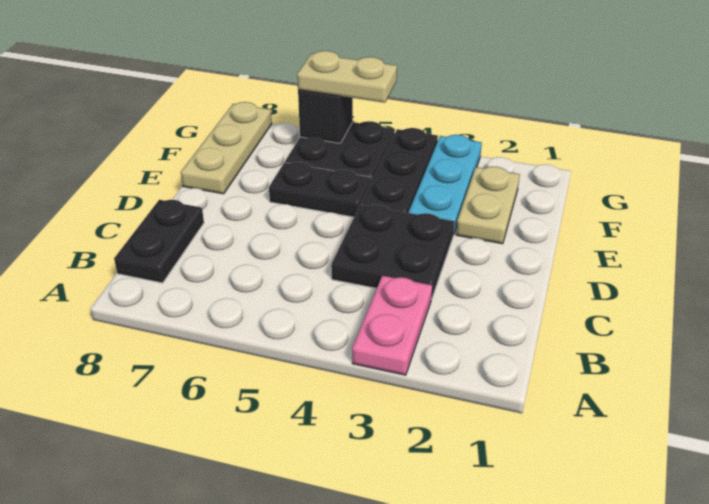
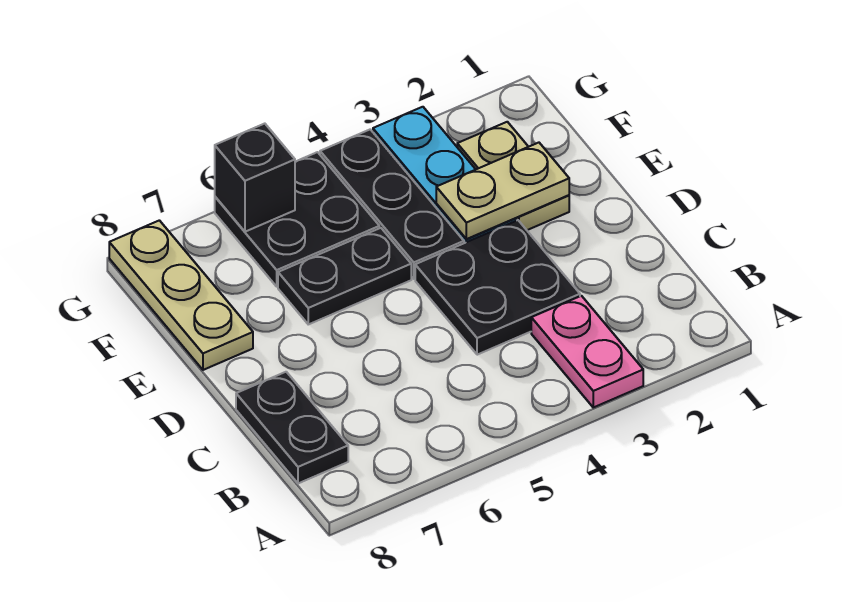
tan 1x2 plate [297,51,397,103] -> tan 1x2 plate moved to [436,143,569,239]

